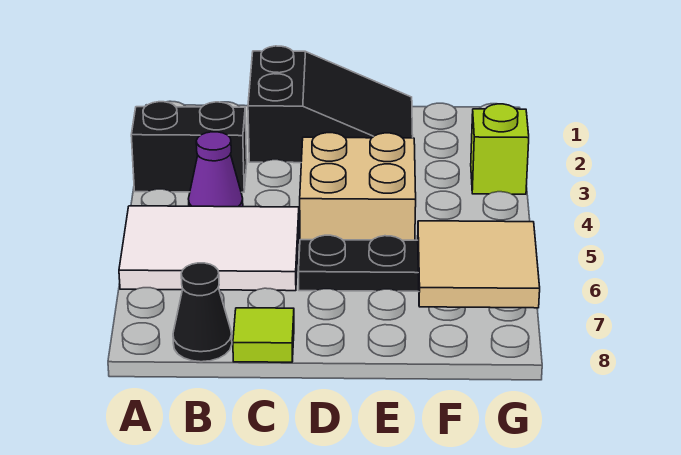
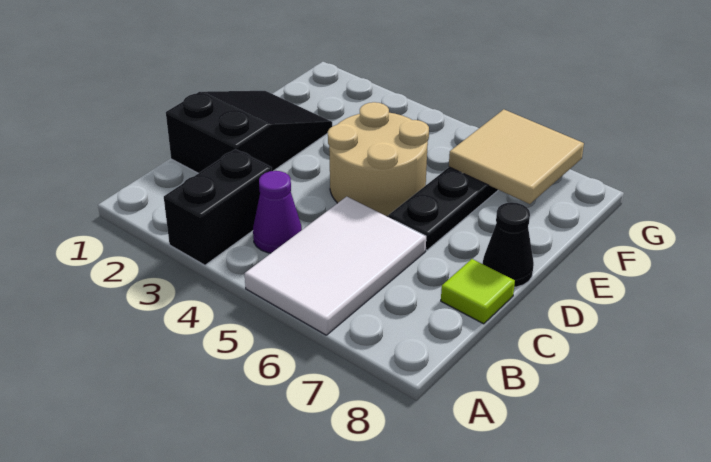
black 1x1 cone [173,263,232,362] -> black 1x1 cone moved to [483,202,534,287]
tan 2x2 brick [300,133,416,240] -> tan 2x2 round brick [328,102,429,216]
lime 1x1 brick [471,104,529,194] -> none

